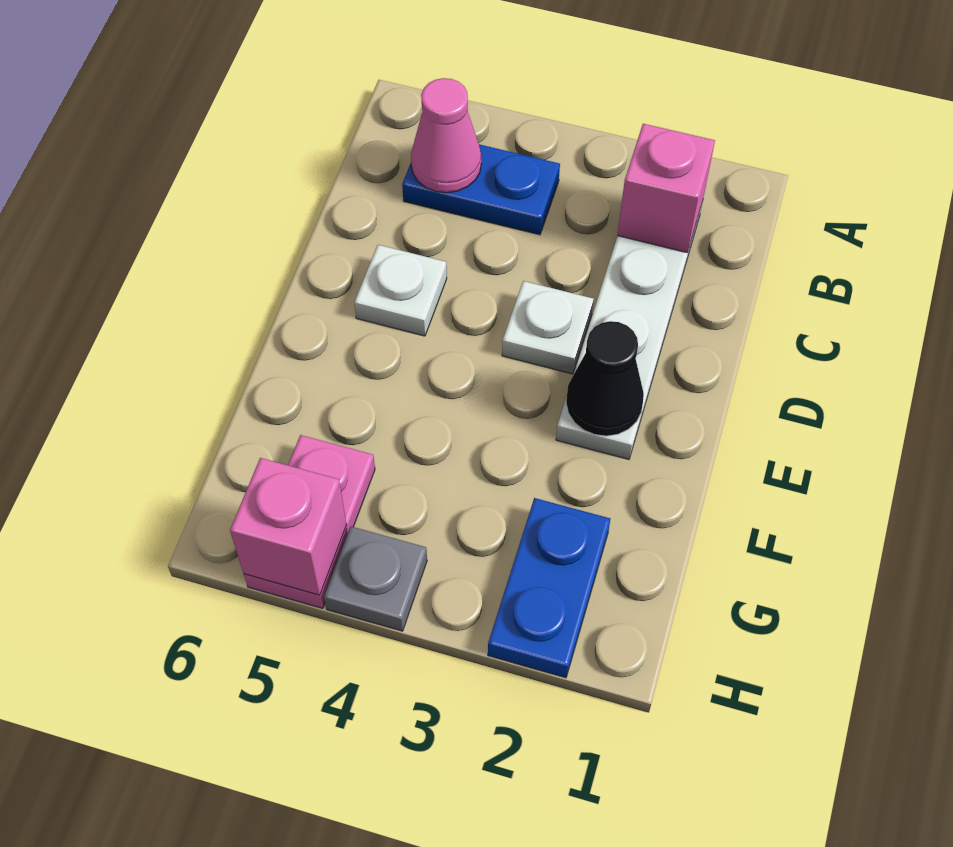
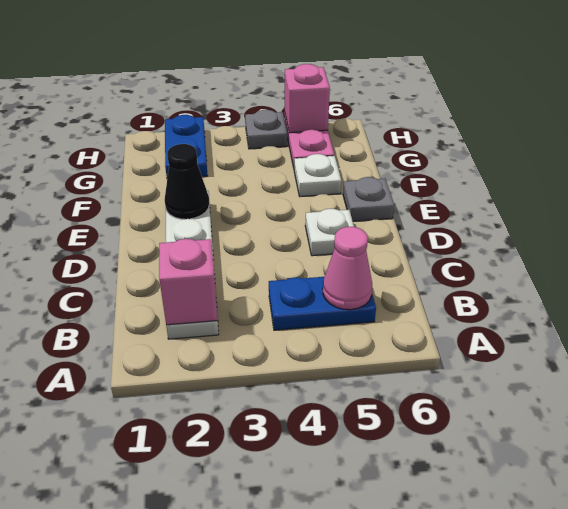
white 1x1 plate [502,281,594,374] -> white 1x1 plate moved to [294,154,341,197]
none -> grey 1x1 plate [343,177,394,221]

